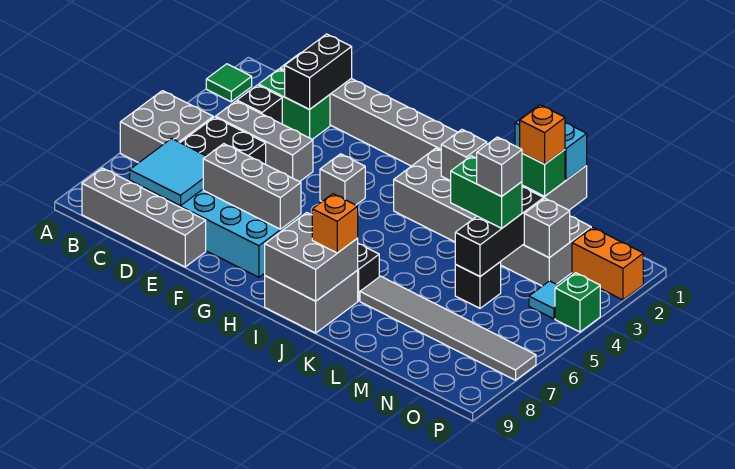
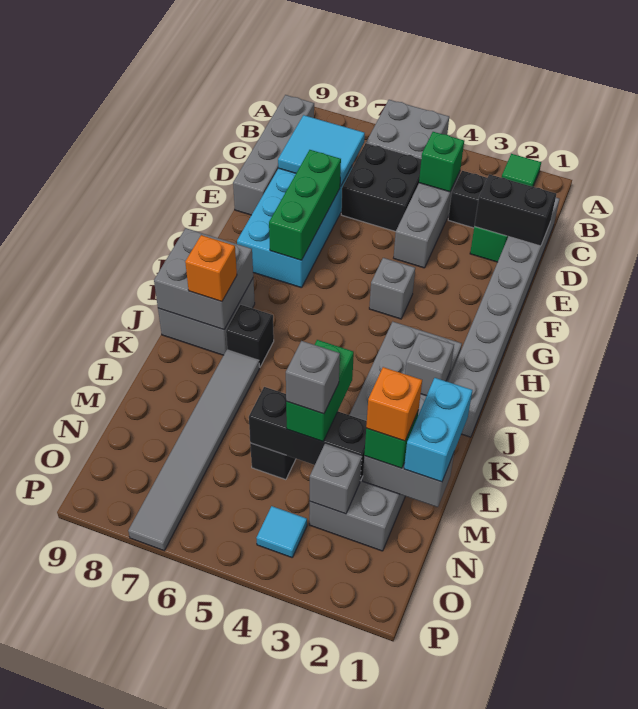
grey 1x3 brick [203,144,301,229] -> green 1x3 brick [269,150,341,260]
orange 1x2 brick [572,228,643,300] -> none
green 1x1 brick [555,273,600,332] -> green 1x1 brick moved to [419,132,464,192]

